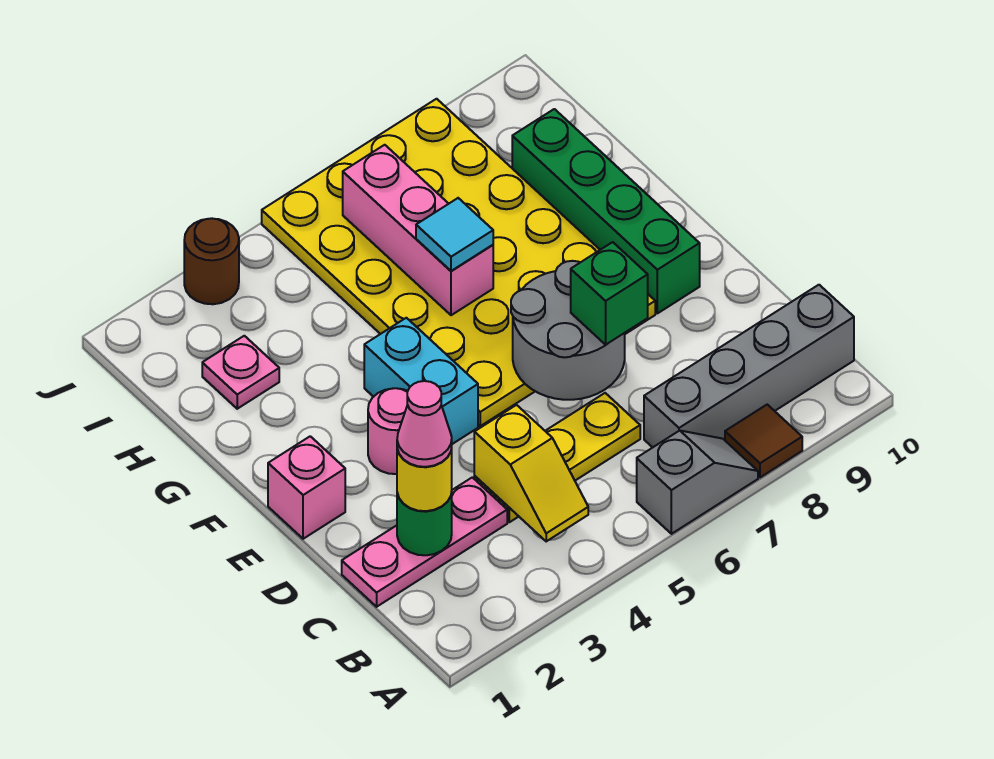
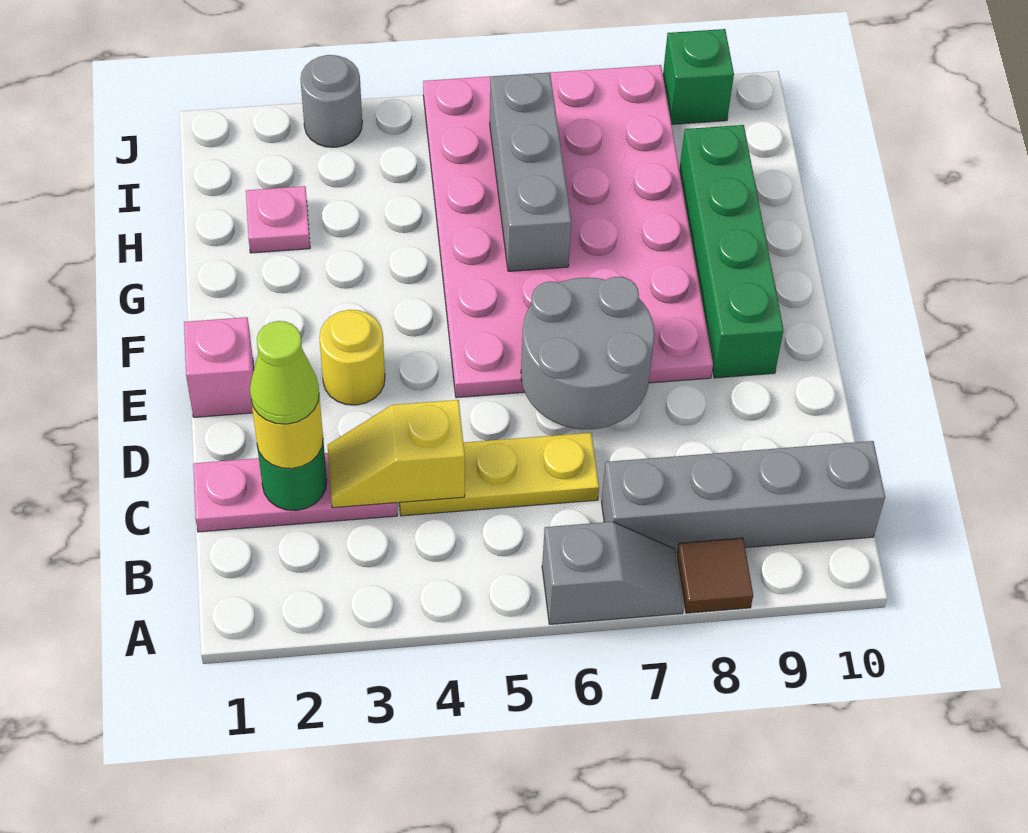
yellow 1x2 slope [474,405,588,541] -> yellow 1x2 slope turned to [328,400,465,508]
pink 1x1 cone [397,381,452,467] -> lime 1x1 cone [250,321,319,424]
green 1x1 brick [571,242,648,345] -> green 1x1 brick moved to [663,29,734,124]
pink 1x1 round brick [368,388,408,474] -> yellow 1x1 round brick [319,310,385,405]
cyan 1x2 brick [364,318,478,444] -> none
yellow 4x6 plate [262,99,655,426] -> pink 4x6 plate [423,65,713,398]
pink 1x3 brick [343,145,493,315] -> grey 1x3 brick [490,73,571,271]
cyan 1x1 tile [416,198,493,271] -> none
brown 1x1 round brick [184,218,239,304] -> grey 1x1 round brick [301,55,362,147]

